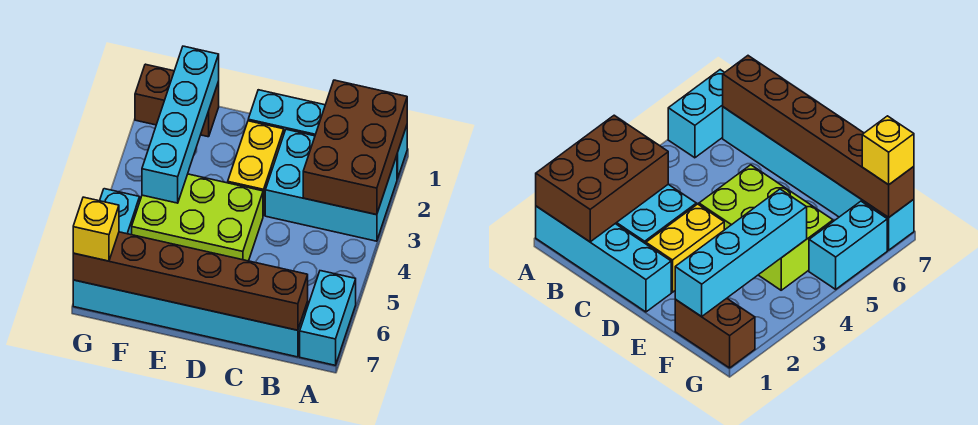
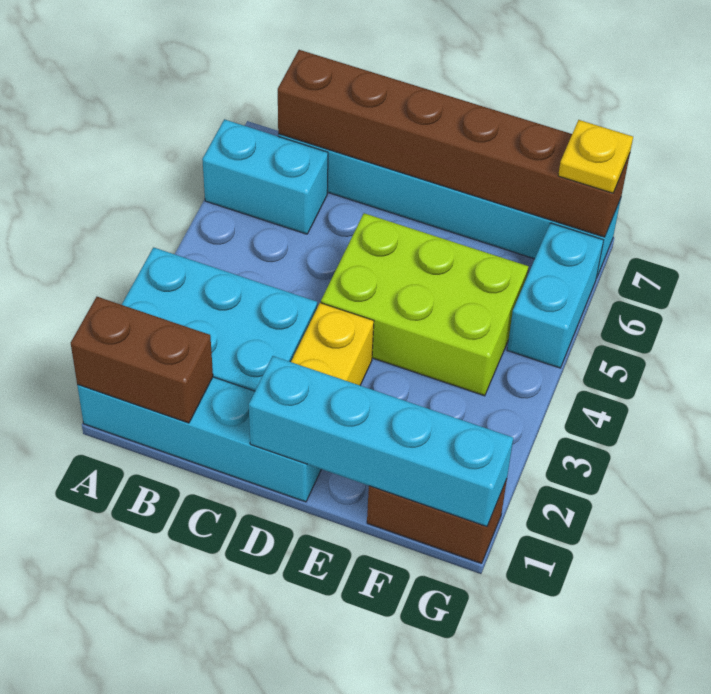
brown 2x3 brick [303,80,407,215] -> brown 1x2 brick [71,297,213,423]
cyan 1x2 brick [300,271,356,365] -> cyan 1x2 brick turned to [202,119,328,234]
cyan 1x4 brick [142,46,219,203] -> cyan 1x4 brick turned to [249,356,513,527]
yellow 1x1 brick [73,197,119,261] -> yellow 1x1 plate [558,120,633,193]

